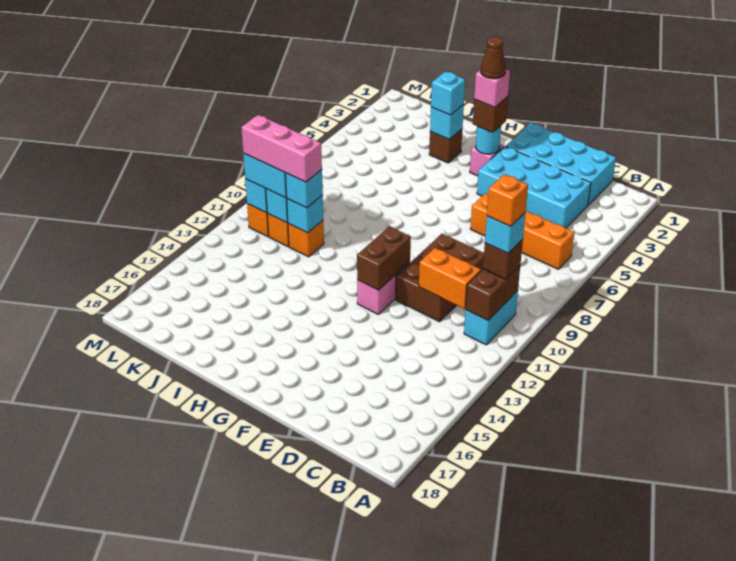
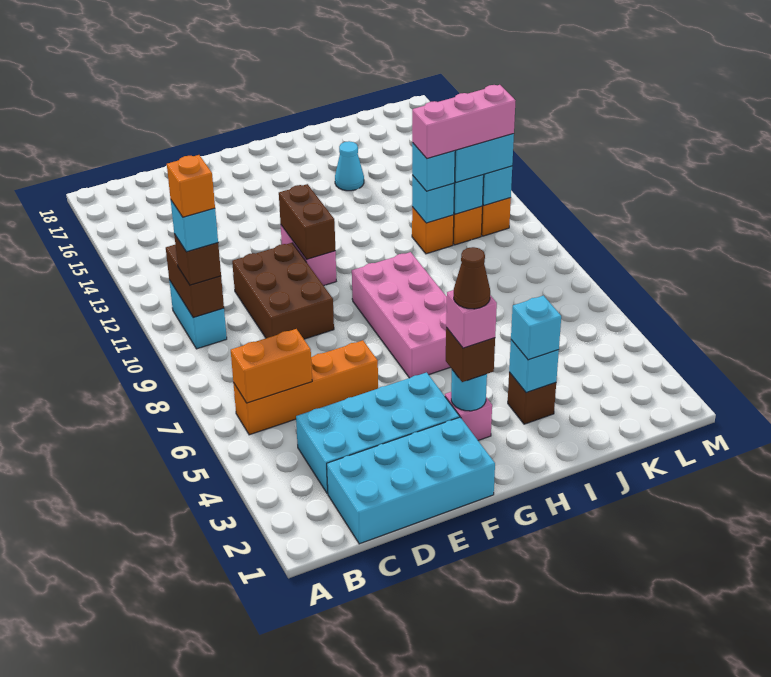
orange 1x2 brick [419,248,481,309] -> orange 1x2 brick moved to [231,329,312,403]
none -> pink 2x4 brick [352,252,450,378]
none -> cyan 1x1 cone [335,141,364,191]

